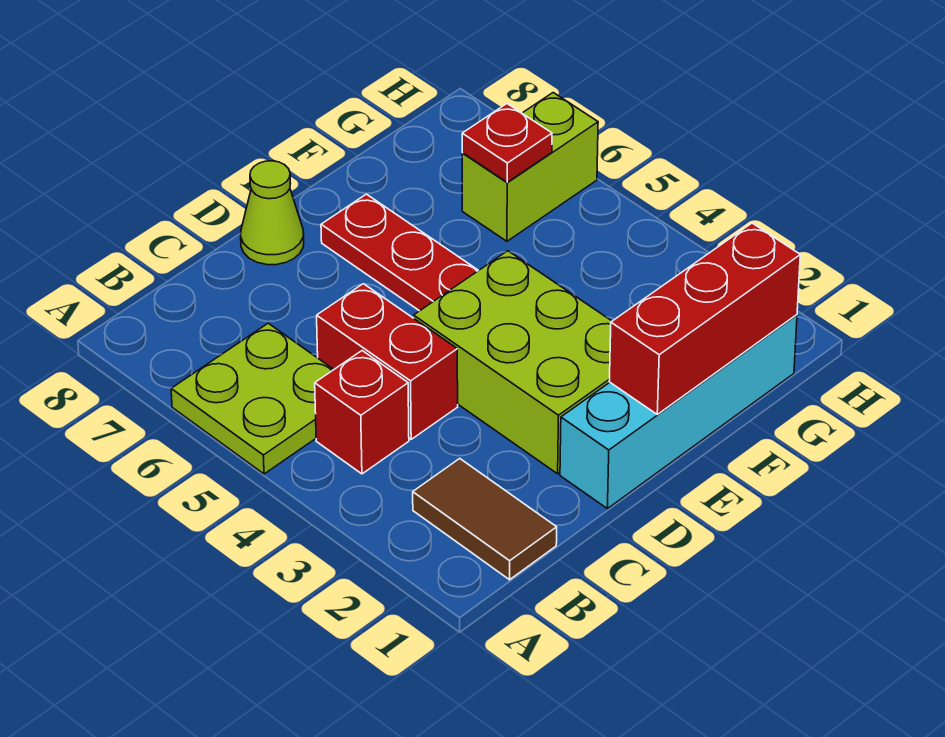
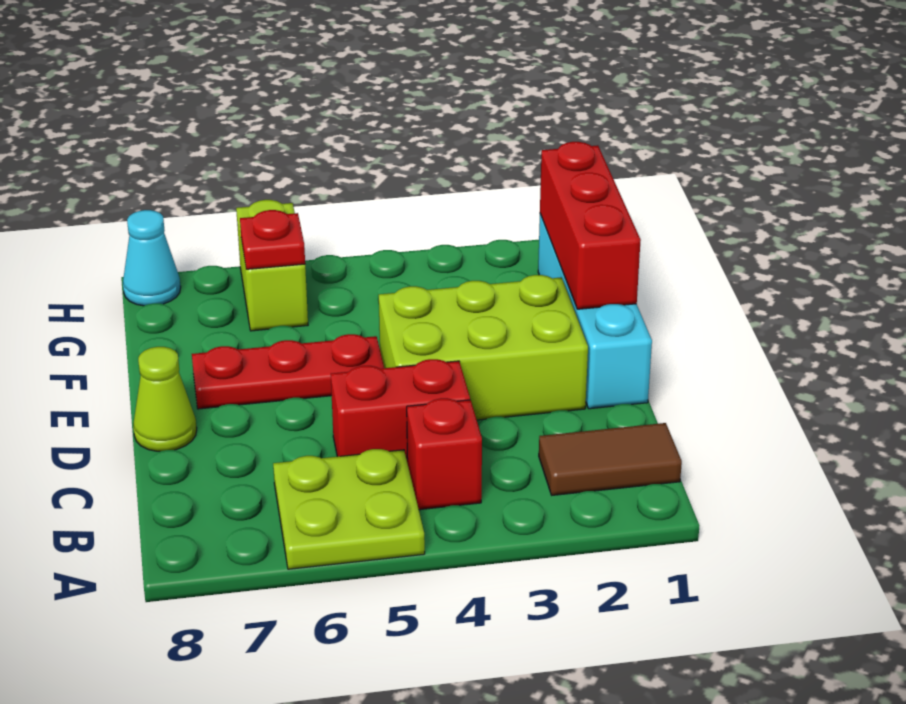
none -> cyan 1x1 cone [123,210,181,306]

